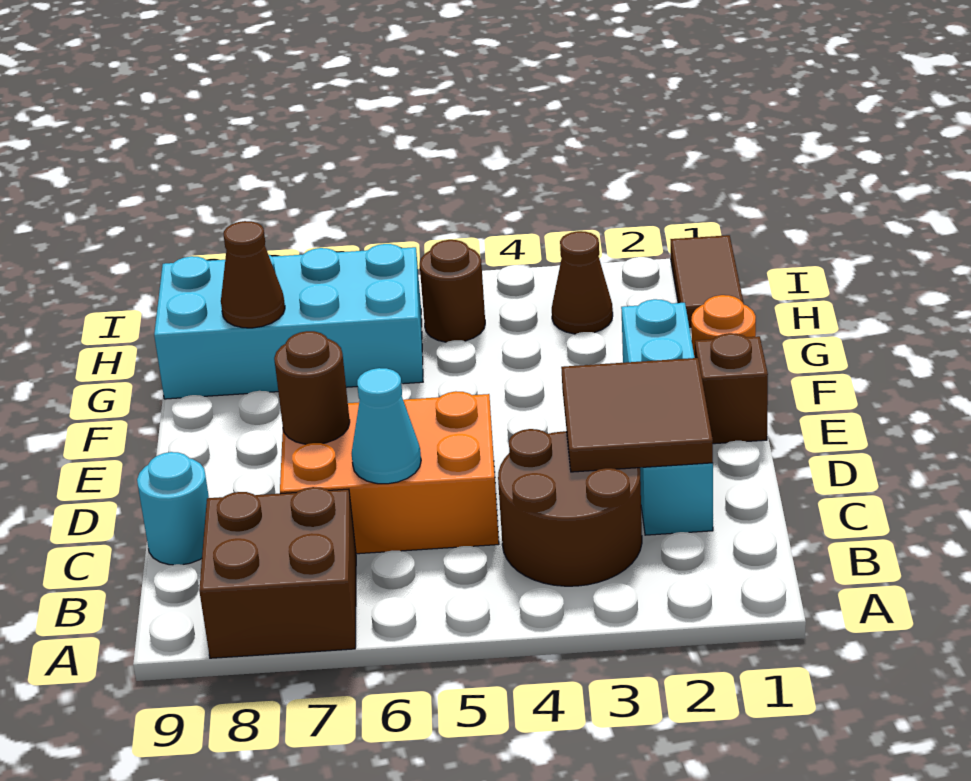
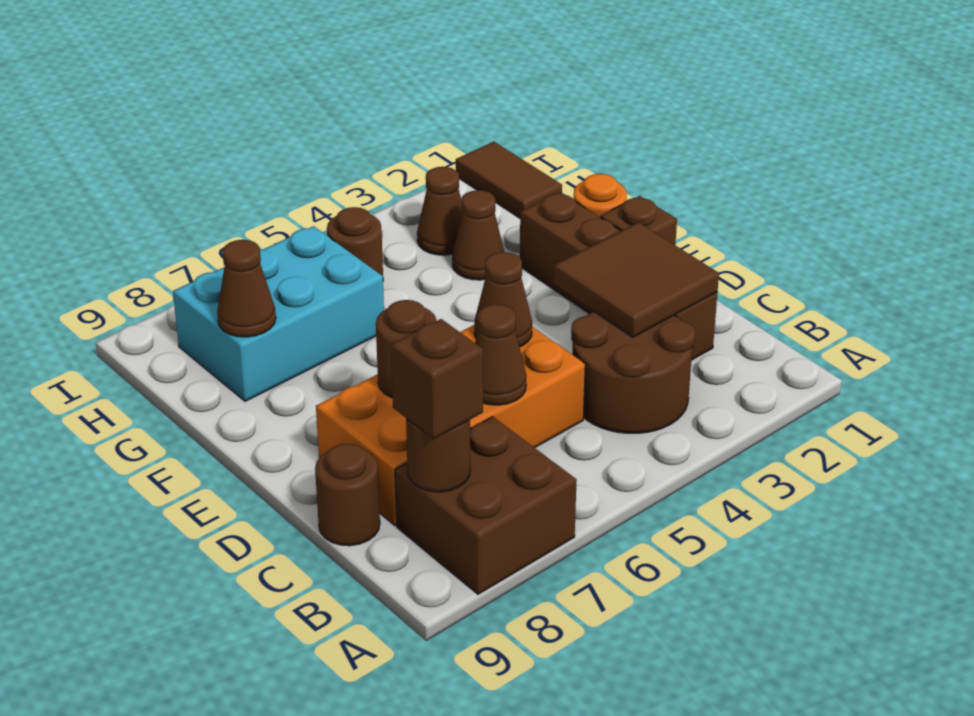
none -> brown 1x1 round brick [406,418,470,492]
none -> brown 1x1 brick [391,319,483,439]
cyan 1x4 brick [621,299,713,535] -> brown 1x4 brick [520,192,717,360]
orange 2x3 brick [280,391,499,554] -> orange 2x4 brick [316,325,585,525]
cyan 1x1 cone [352,368,421,484] -> brown 1x1 cone [475,304,526,405]
cyan 1x1 round brick [137,452,209,565] -> brown 1x1 round brick [315,444,380,546]
none -> brown 1x1 cone [474,252,532,347]
none -> brown 1x1 cone [452,190,504,280]
cyan 2x4 brick [154,244,423,399] -> cyan 2x3 brick [173,226,384,401]

